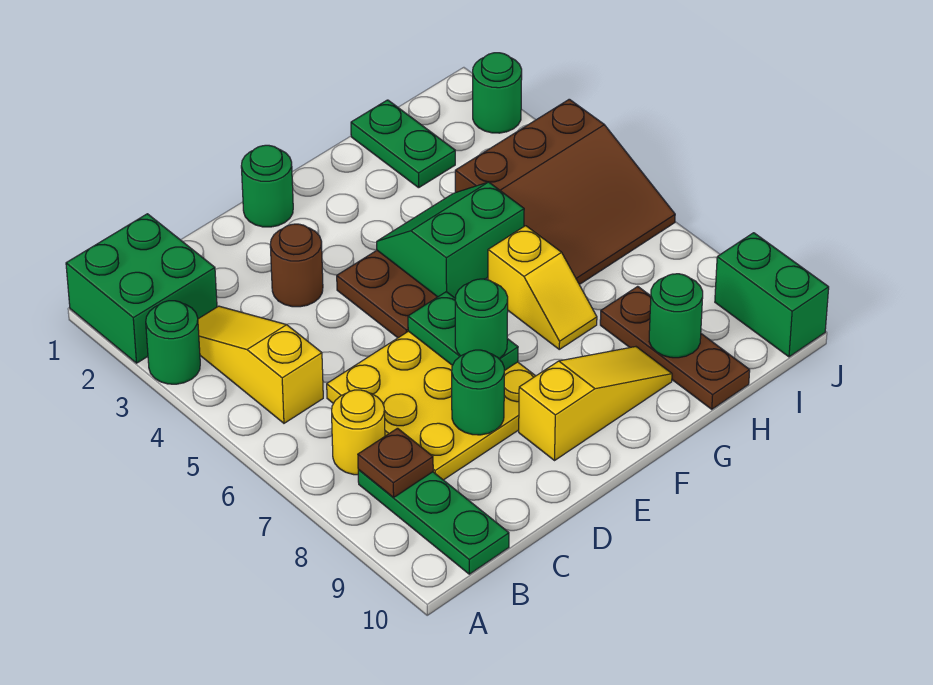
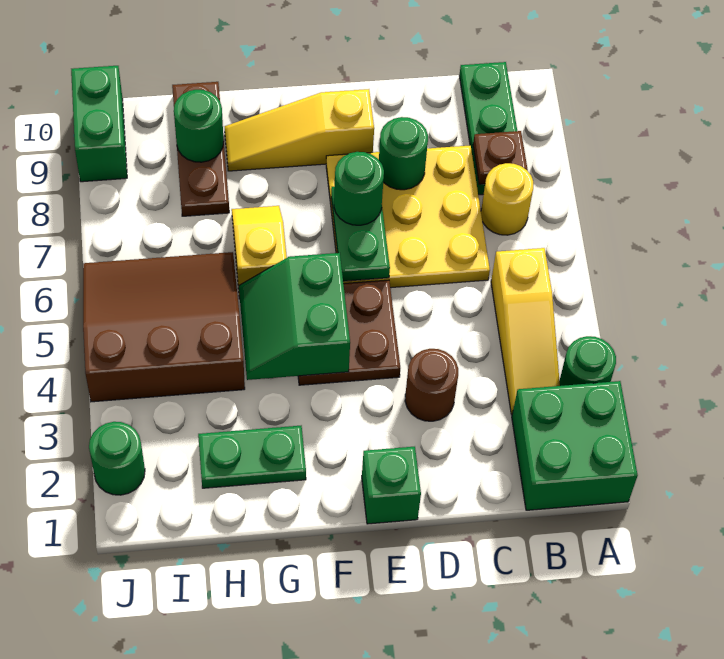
green 1x1 round brick [241,145,293,227] -> green 1x1 brick [362,447,421,524]
green 2x2 slope [377,182,524,298] -> green 2x2 slope turned to [239,253,350,380]
green 1x2 plate [351,100,455,188] -> green 1x2 plate turned to [198,426,306,488]

